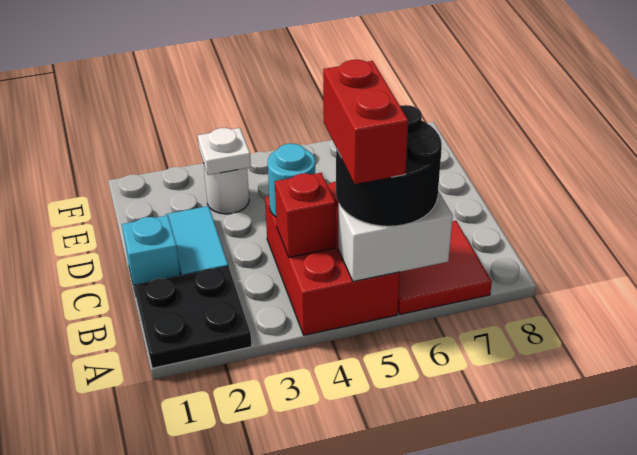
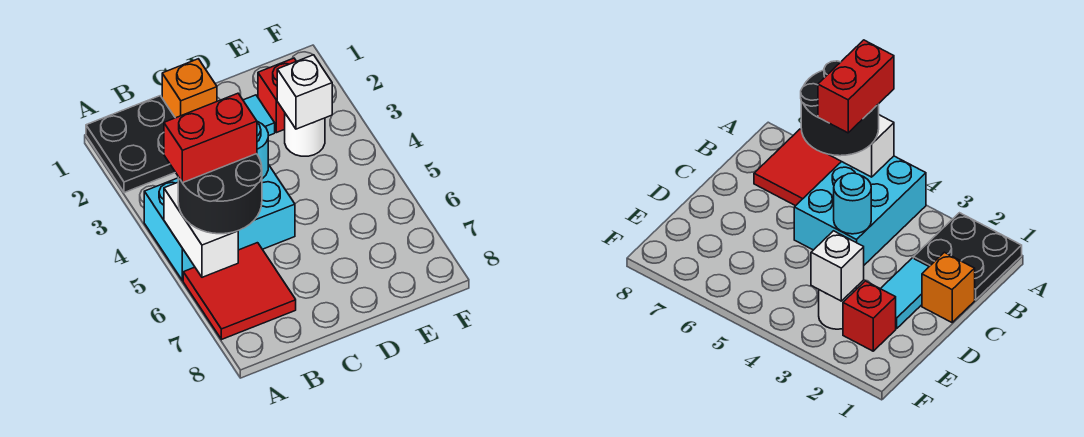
red 2x3 brick [265,181,400,335] -> cyan 2x3 brick [144,164,295,281]
red 1x1 brick [275,173,335,257] -> red 1x1 brick moved to [258,58,296,133]
cyan 1x1 brick [122,215,180,295] -> orange 1x1 brick [162,59,217,118]
white 1x1 plate [198,128,251,175] -> white 1x1 brick [277,55,332,129]

